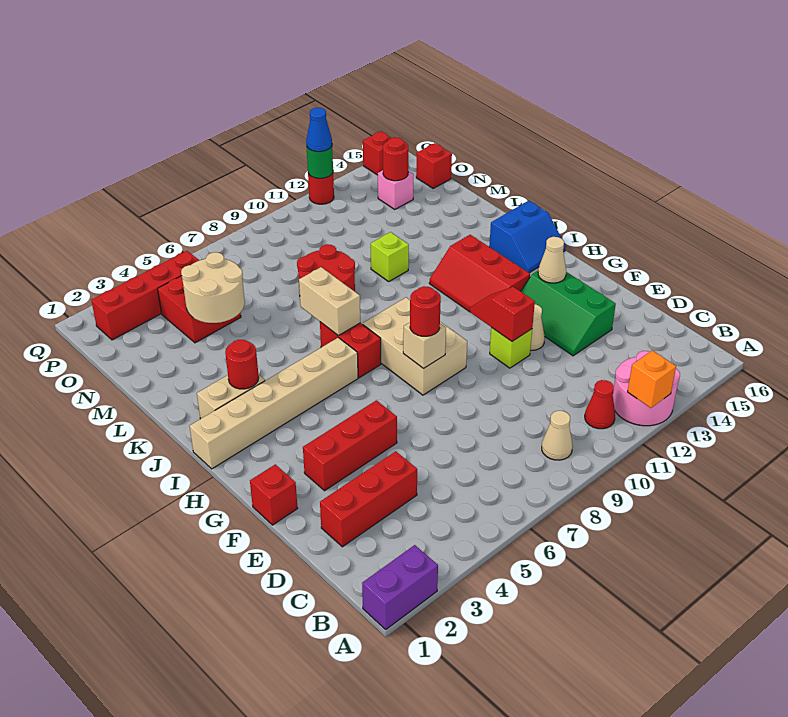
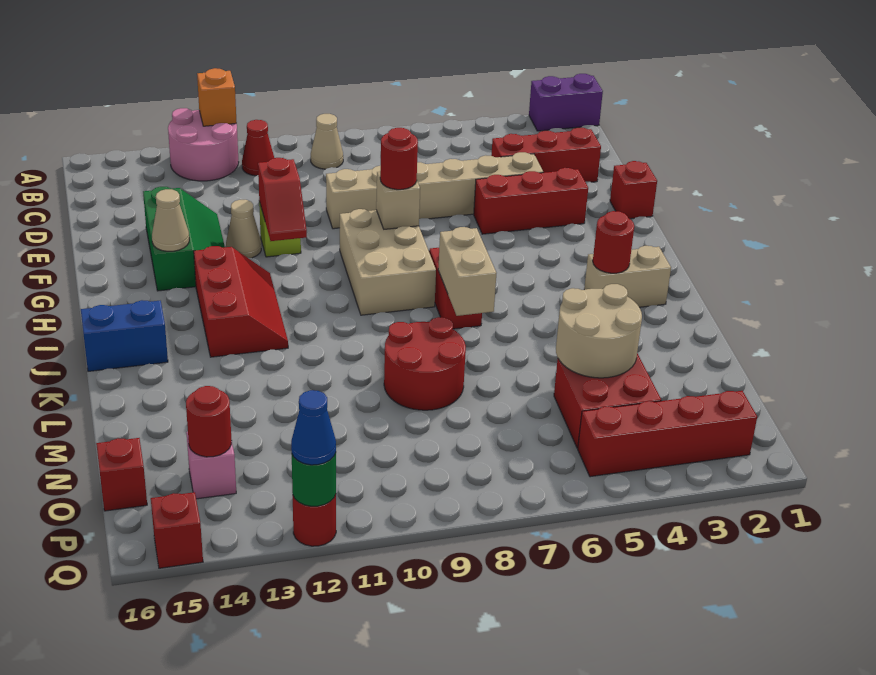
tan 1x6 brick [190,338,358,469] -> tan 1x6 brick moved to [326,152,543,229]
lime 1x1 brick [371,232,409,281] -> none

